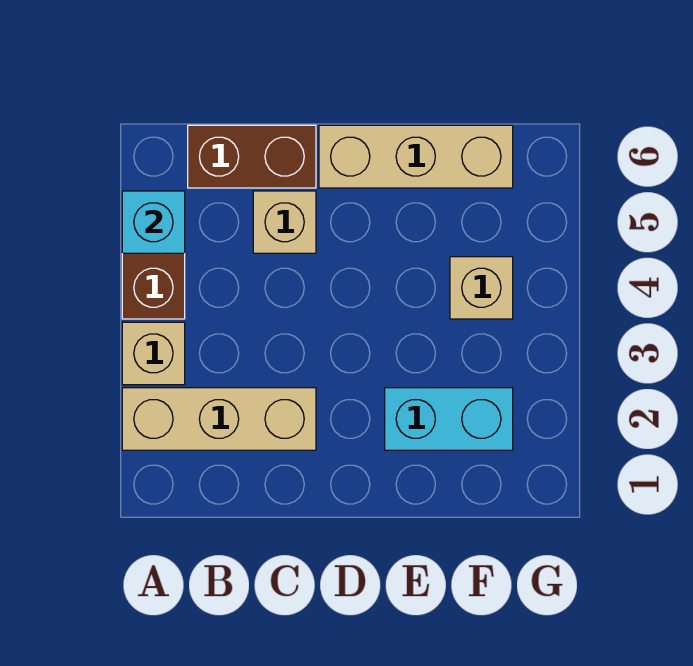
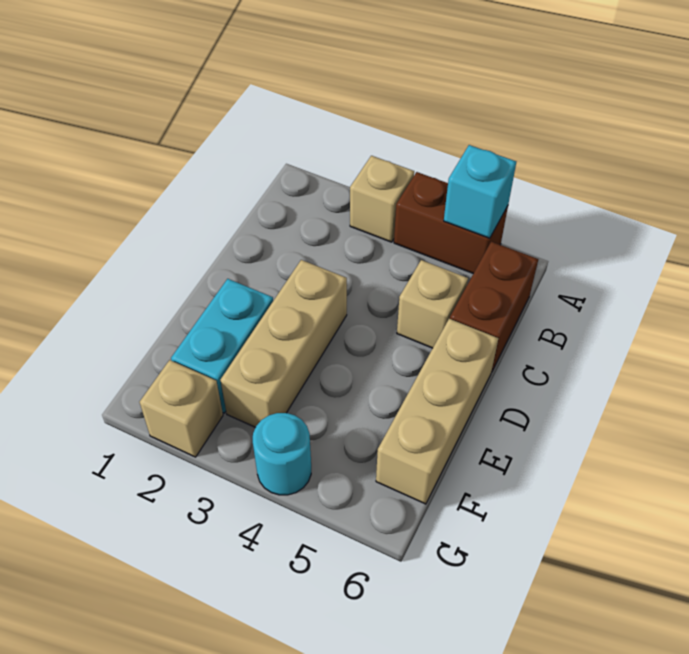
tan 1x3 brick [122,388,316,450] -> tan 1x3 brick moved to [221,260,347,427]
tan 1x1 brick [450,257,513,319] -> tan 1x1 brick moved to [140,360,223,457]
none -> cyan 1x1 round brick [253,413,311,495]

